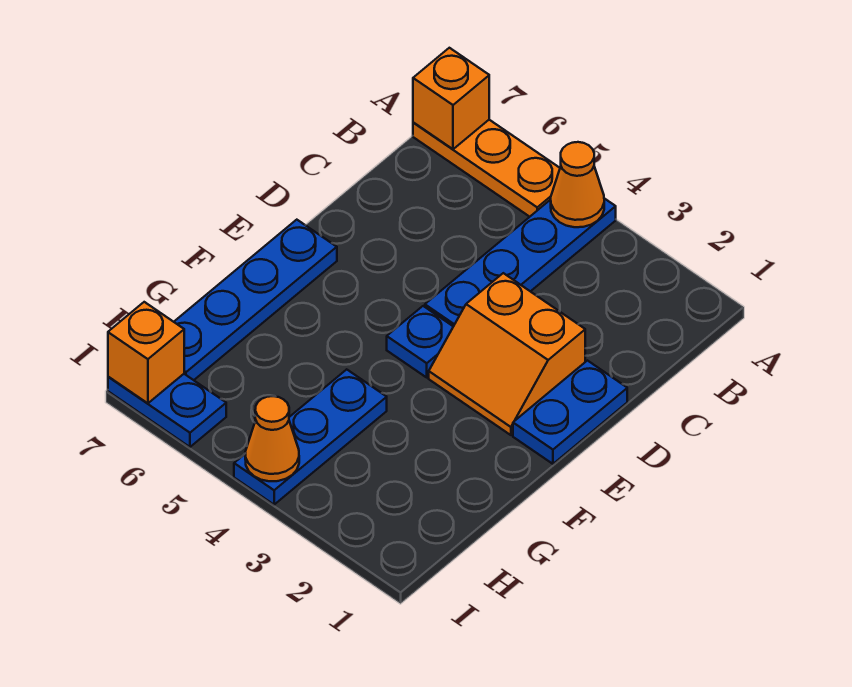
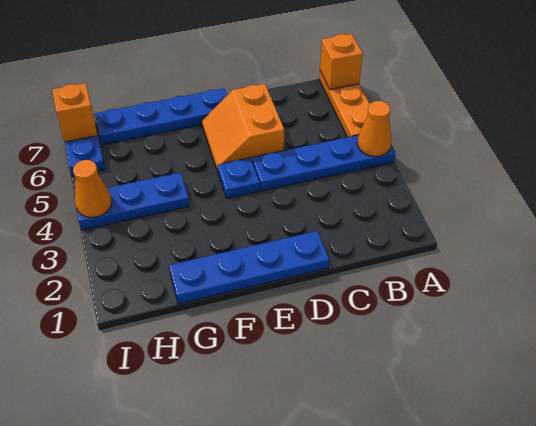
blue 1x2 plate [513,361,627,464] -> blue 1x4 plate [169,231,329,304]
orange 2x2 slope [429,273,585,435] -> orange 2x2 slope moved to [202,84,284,171]

